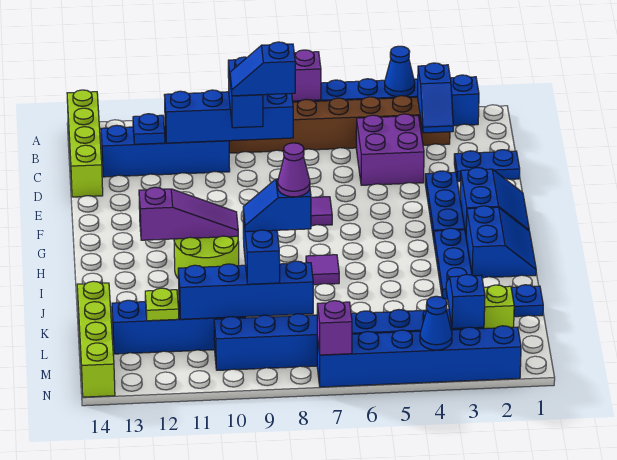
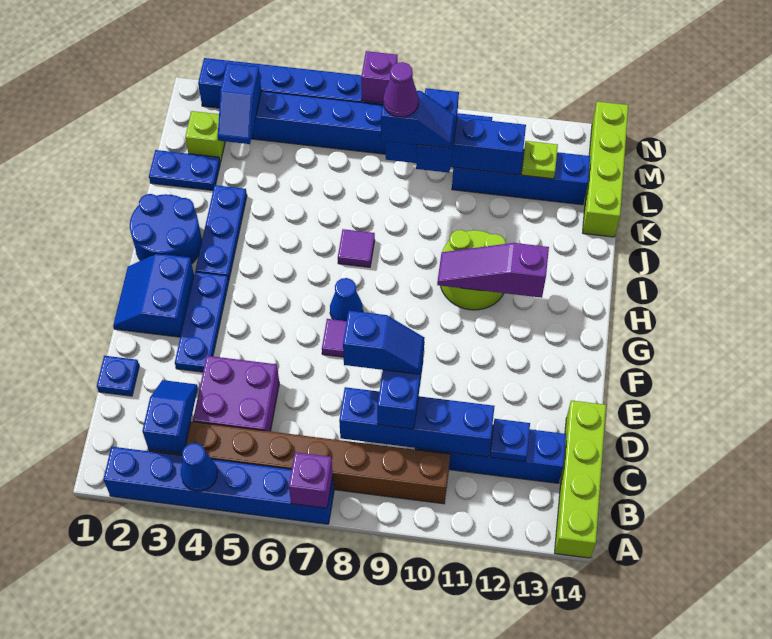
blue 1x2 plate [454,150,520,182] -> blue 1x1 plate [97,356,139,396]
blue 2x2 slope [466,206,536,278] -> blue 2x2 round brick [130,194,202,263]
blue 1x1 cone [420,296,452,350] -> blue 1x1 cone moved to [330,278,363,321]

